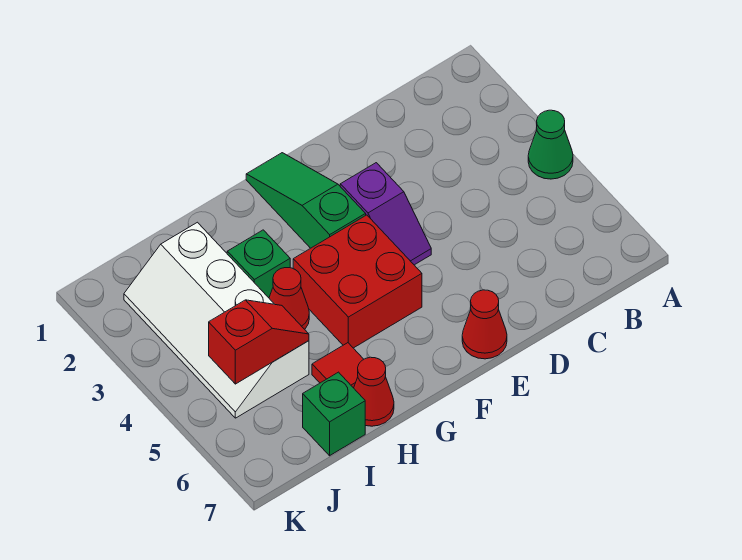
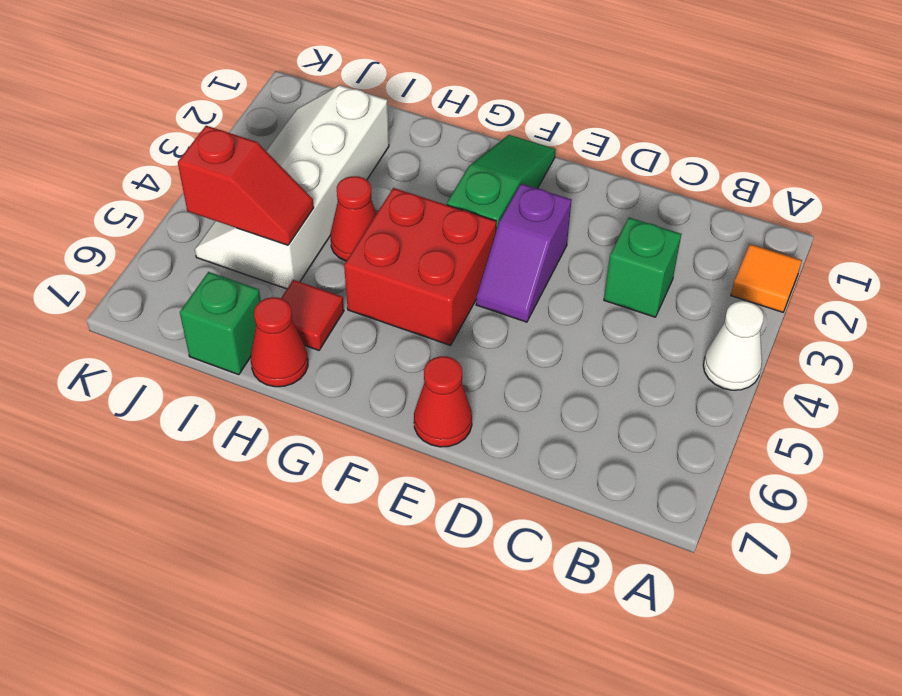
none -> orange 1x1 tile [731,244,802,312]
green 1x1 cone [528,110,573,179] -> white 1x1 cone [703,301,764,390]
green 1x1 brick [227,230,290,298] -> green 1x1 brick moved to [604,218,681,317]

